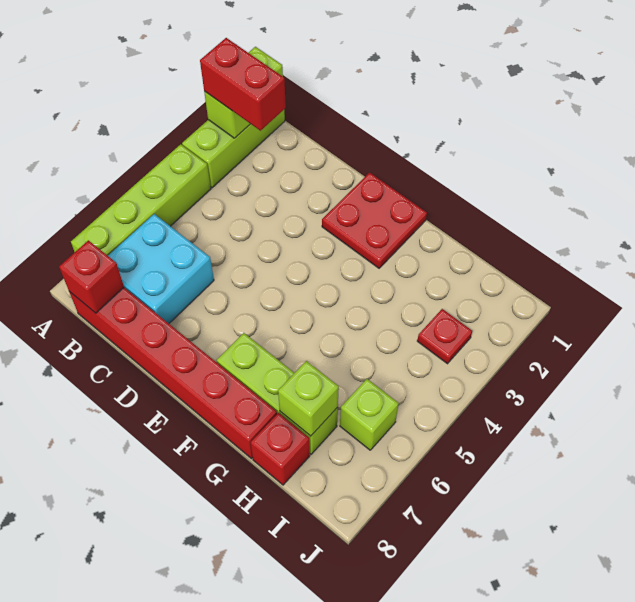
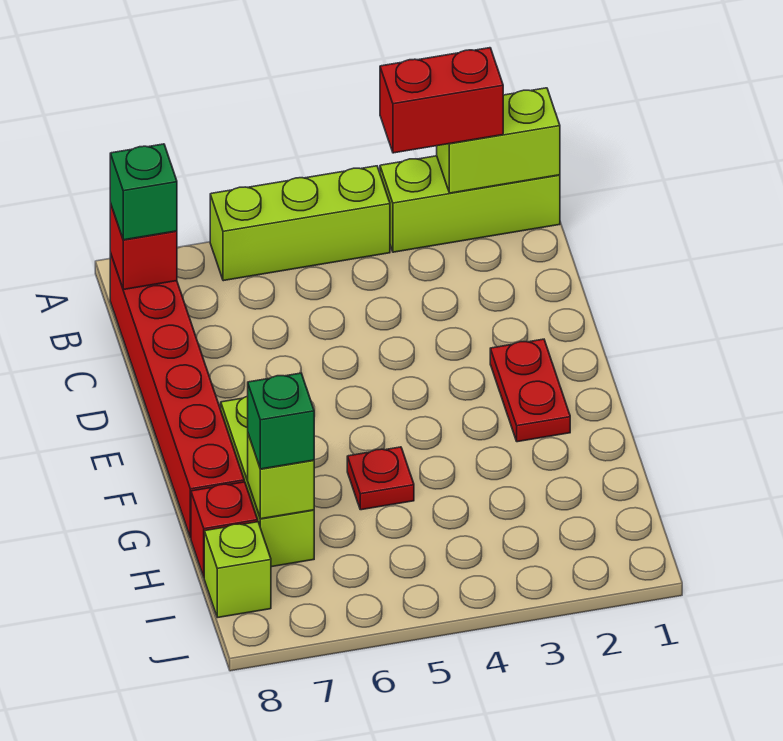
red 1x2 brick [200,38,286,131] -> red 1x2 brick turned to [380,48,503,153]
lime 1x4 brick [71,144,211,256] -> lime 1x3 brick [210,166,390,281]
cyan 2x2 brick [108,214,214,323] -> none
none -> green 1x1 brick [110,144,177,240]
red 2x2 plate [322,172,427,268] -> red 1x2 plate [490,339,570,442]
none -> green 1x1 brick [248,373,314,469]
red 1x1 plate [417,309,472,364] -> red 1x1 plate moved to [347,447,414,510]
lime 1x1 brick [340,379,399,450] -> lime 1x1 brick moved to [204,522,271,618]

